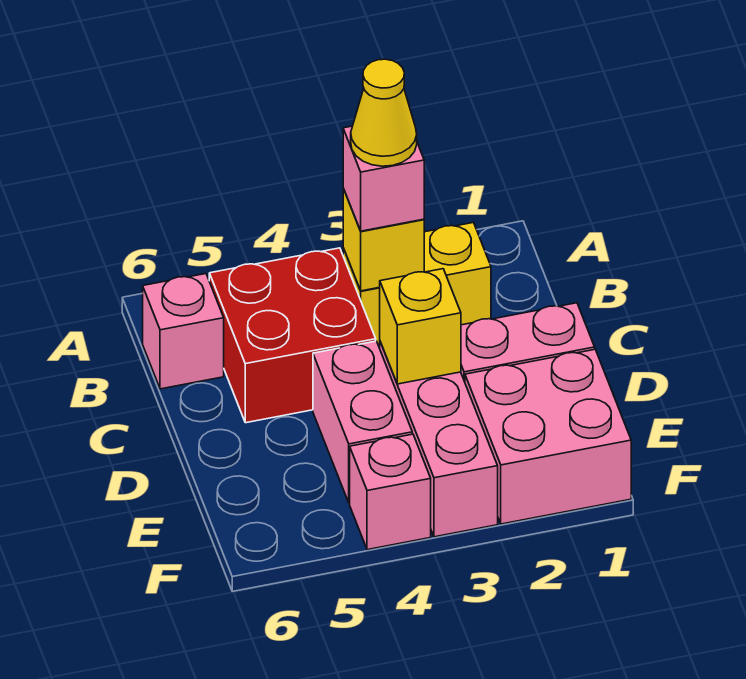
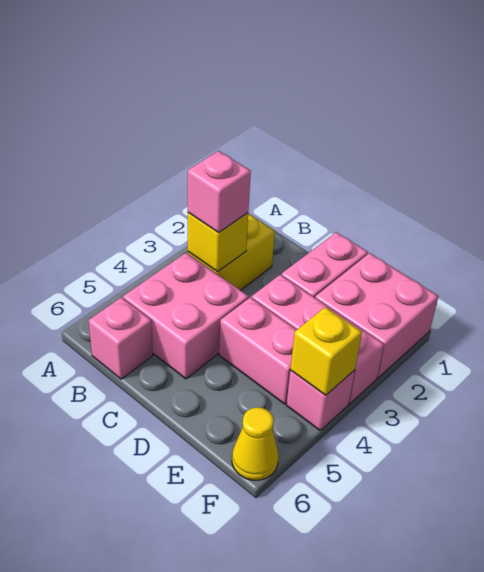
yellow 1x1 cone [351,59,417,166] -> yellow 1x1 cone moved to [232,407,279,480]
red 2x2 brick [209,248,376,423] -> pink 2x2 brick [123,253,249,379]
yellow 1x1 brick [380,269,461,384] -> yellow 1x1 brick moved to [290,307,362,395]

